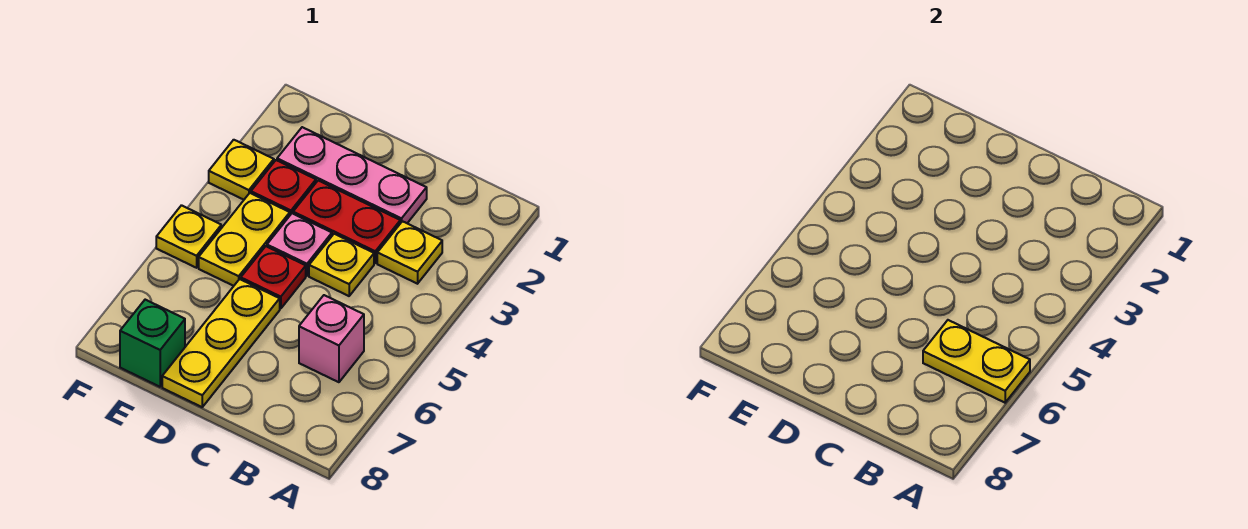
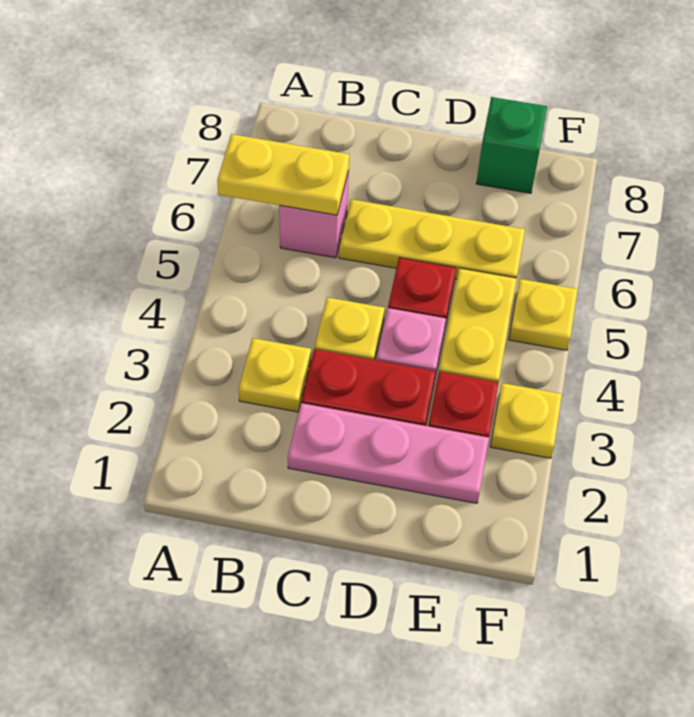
yellow 1x3 plate [162,279,280,407] -> yellow 1x3 plate turned to [339,199,525,279]

